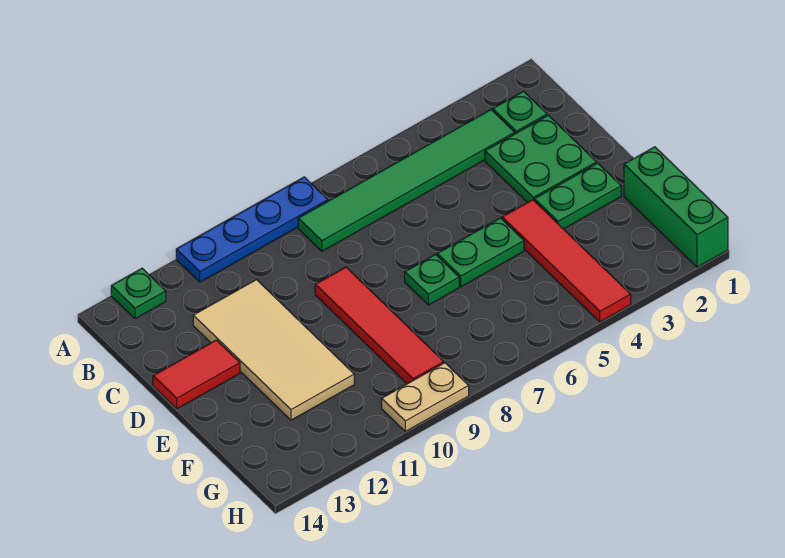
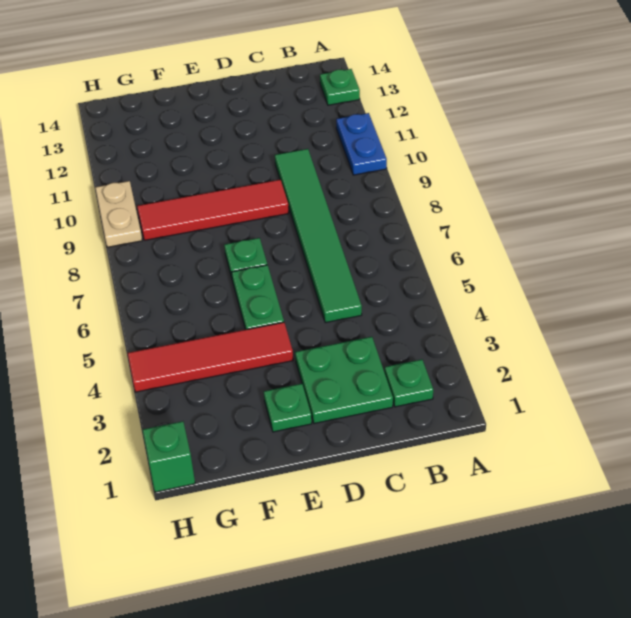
blue 1x4 plate [176,177,328,282] -> blue 1x2 plate [336,113,387,175]
green 1x6 tile [298,110,515,251] -> green 1x6 tile moved to [275,149,362,323]
tan 2x4 tile [193,280,354,420] -> none
red 1x2 tile [153,340,240,409] -> none
green 1x2 plate [534,163,621,229] -> green 1x1 plate [264,384,312,432]
green 1x3 brick [624,147,728,267] -> green 1x1 brick [143,421,195,492]

